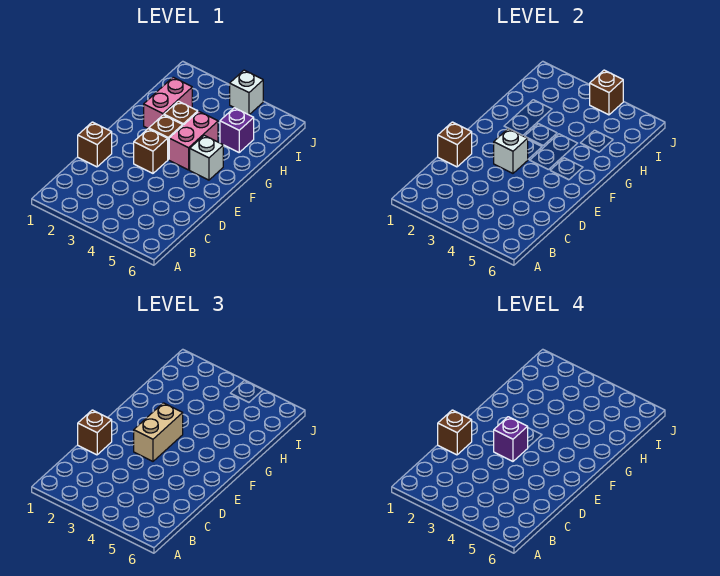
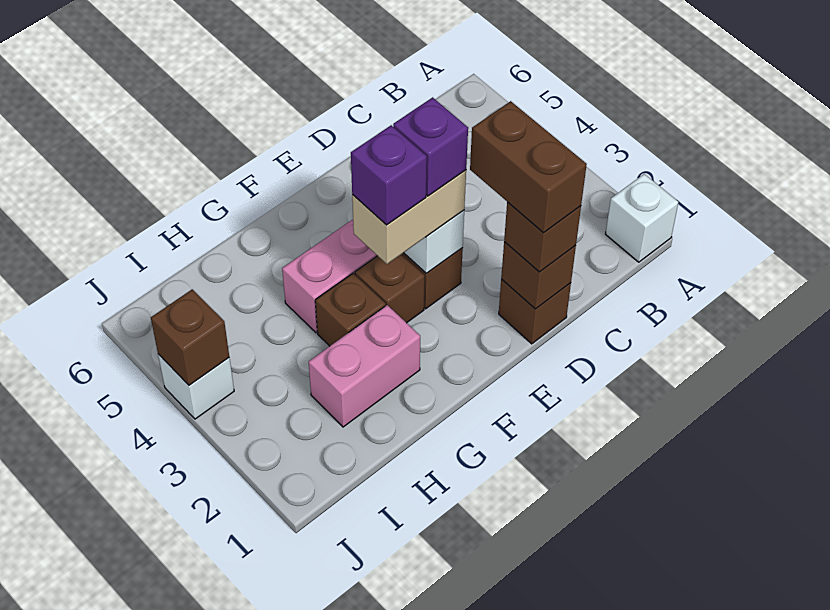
brown 1x1 brick [438,410,472,455] -> brown 1x2 brick [470,101,587,233]
white 1x1 brick [190,135,223,180] -> white 1x1 brick moved to [606,174,678,262]
purple 1x1 brick [220,108,254,152] -> purple 1x1 brick moved to [351,125,427,225]

